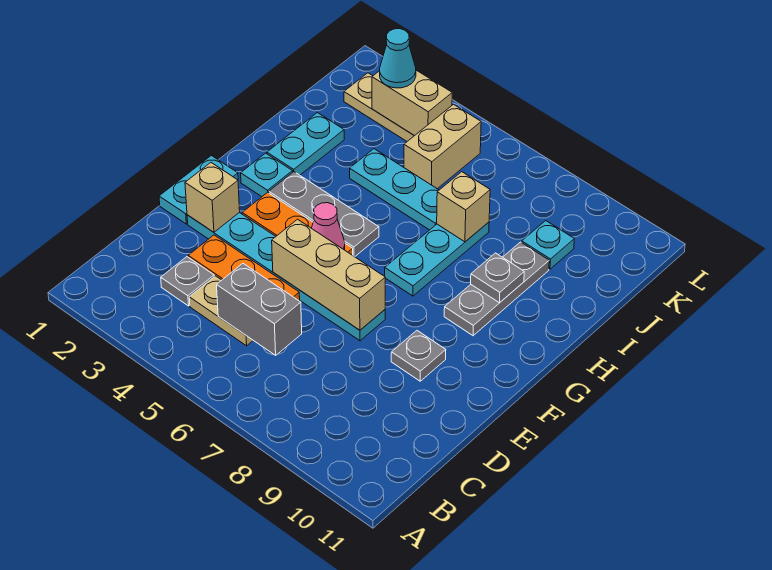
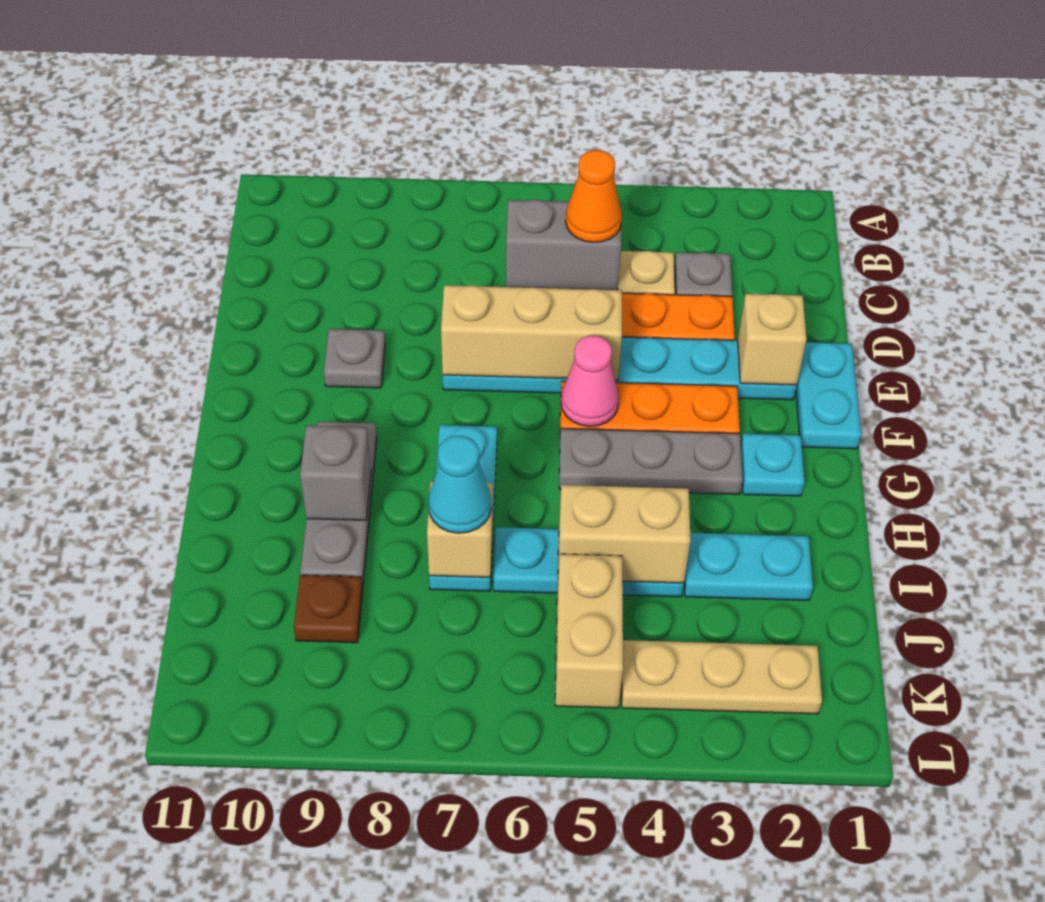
none -> orange 1x1 cone [566,150,622,243]
cyan 1x2 plate [267,113,344,175] -> cyan 1x2 plate turned to [684,533,813,600]
grey 1x1 plate [471,253,524,303] -> grey 1x1 brick [300,425,371,520]
cyan 1x1 plate [522,221,574,269] -> brown 1x1 plate [294,575,363,643]
tan 1x2 brick [372,70,452,136] -> tan 1x2 brick moved to [558,485,691,583]
cyan 1x1 cone [380,29,416,88] -> cyan 1x1 cone moved to [428,436,491,533]

